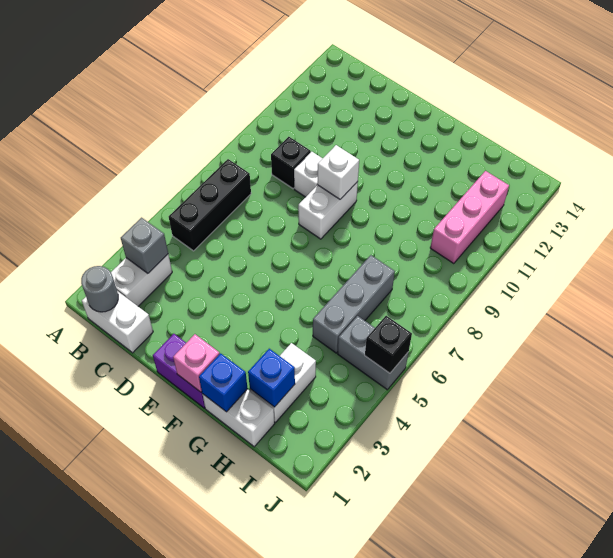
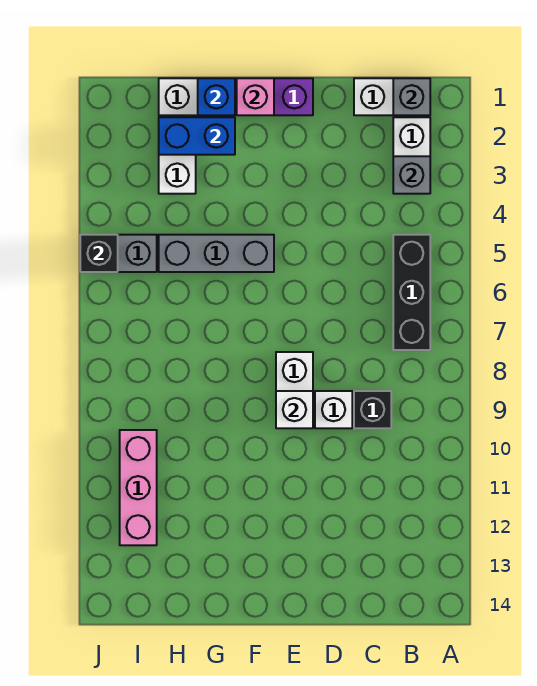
grey 1x1 round brick [81,266,118,312] -> grey 1x1 brick [393,78,430,115]
blue 1x1 brick [248,349,295,407] -> blue 1x2 brick [159,117,235,155]
grey 1x3 brick [313,255,395,353] -> grey 1x3 brick turned to [159,235,274,272]

